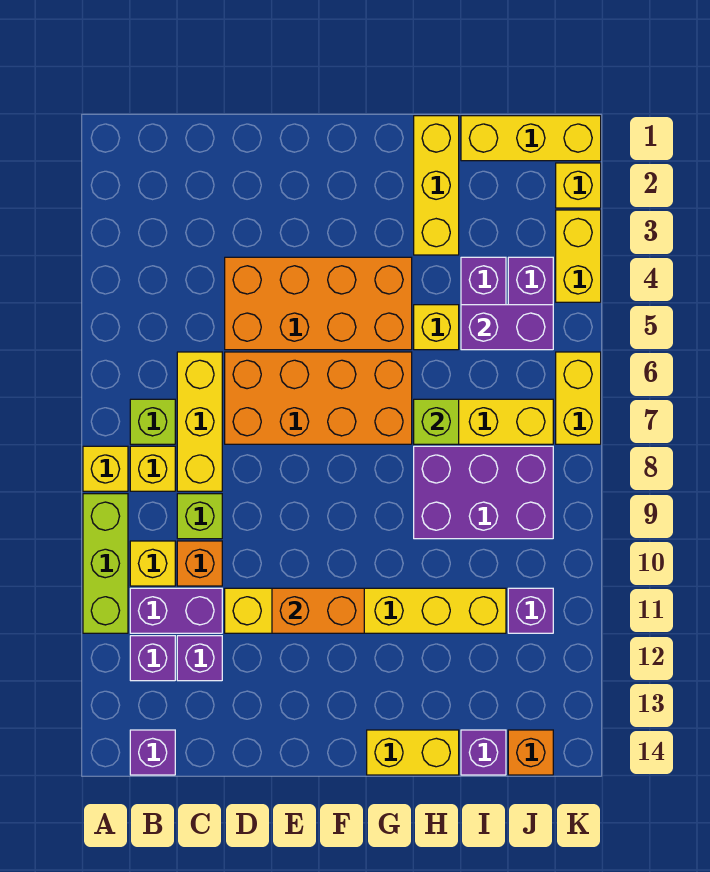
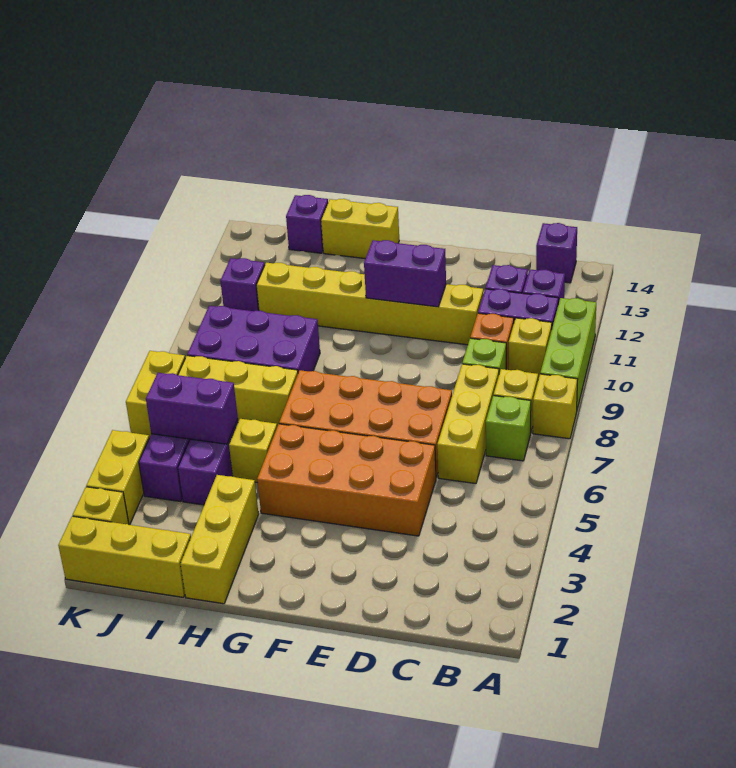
orange 1x2 brick [272,588,364,633] -> purple 1x2 brick [364,240,446,307]
lime 1x1 brick [414,399,459,444] -> none
orange 1x1 brick [508,730,553,775] -> none

